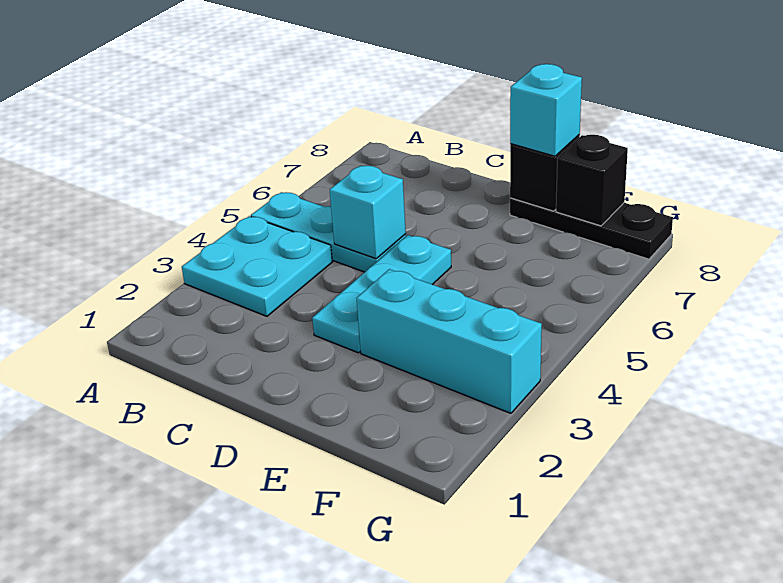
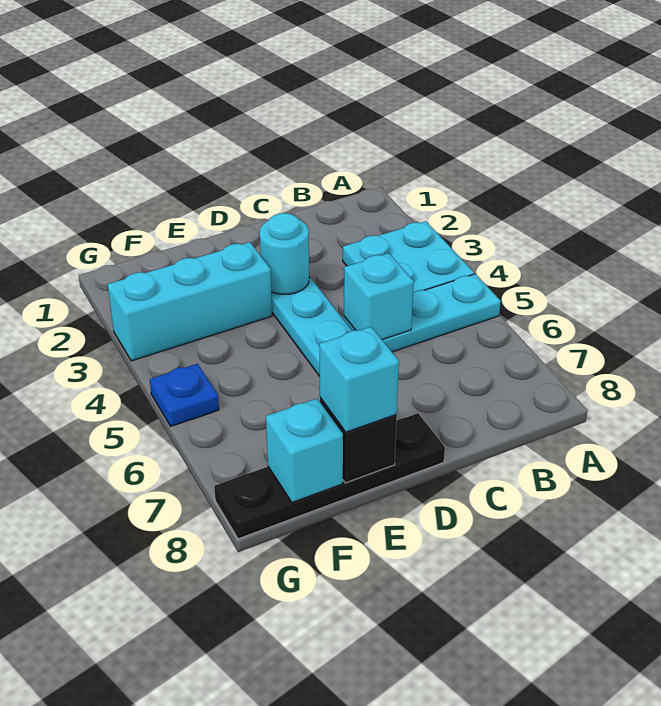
none -> cyan 1x1 round brick [260,213,309,294]
black 1x3 plate [510,198,673,259] -> black 1x4 plate [214,413,445,539]
black 1x1 brick [556,135,628,226] -> cyan 1x1 brick [266,399,343,502]
none -> blue 1x1 plate [150,364,219,426]

